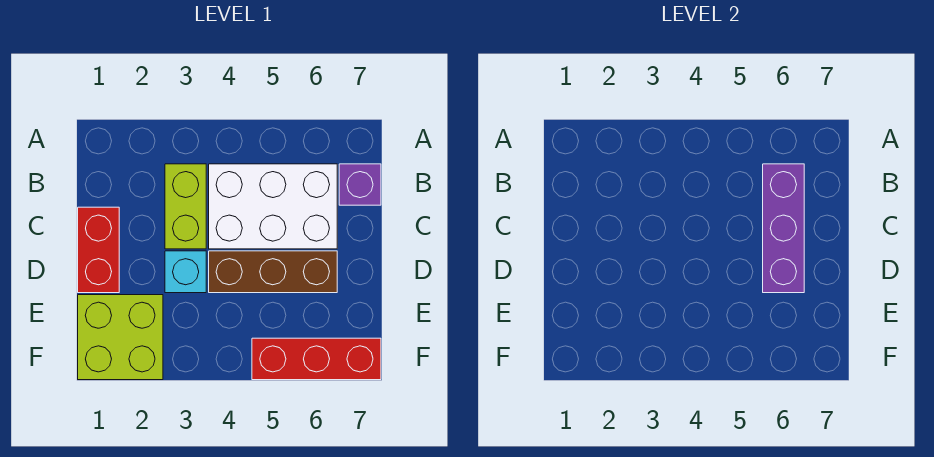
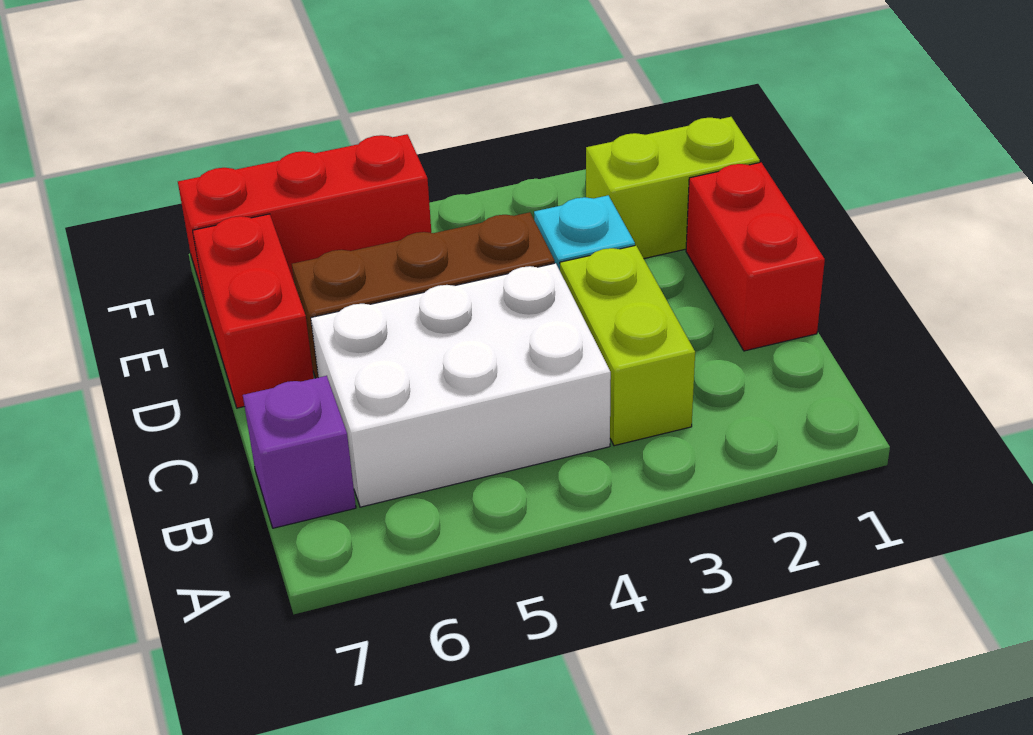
purple 1x3 brick [763,164,804,293] -> none
none -> red 1x2 brick [193,214,314,408]
lime 2x2 brick [78,295,163,380] -> lime 1x2 brick [586,117,760,258]

